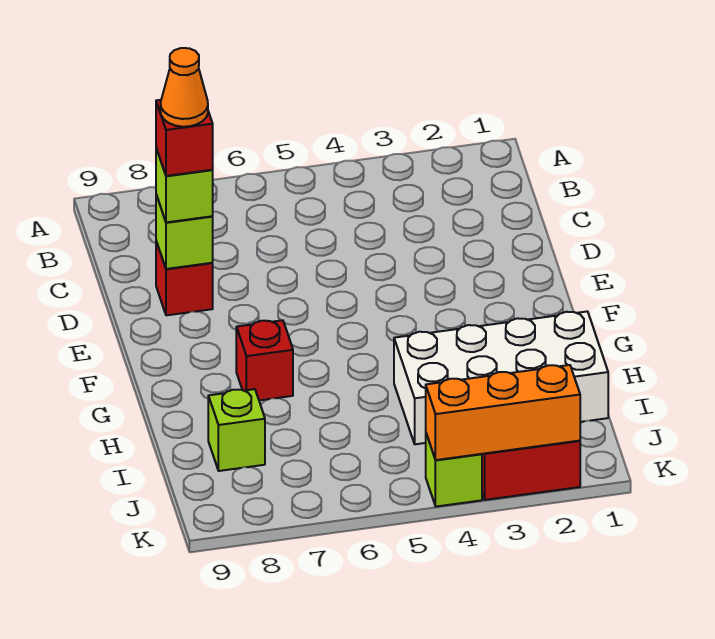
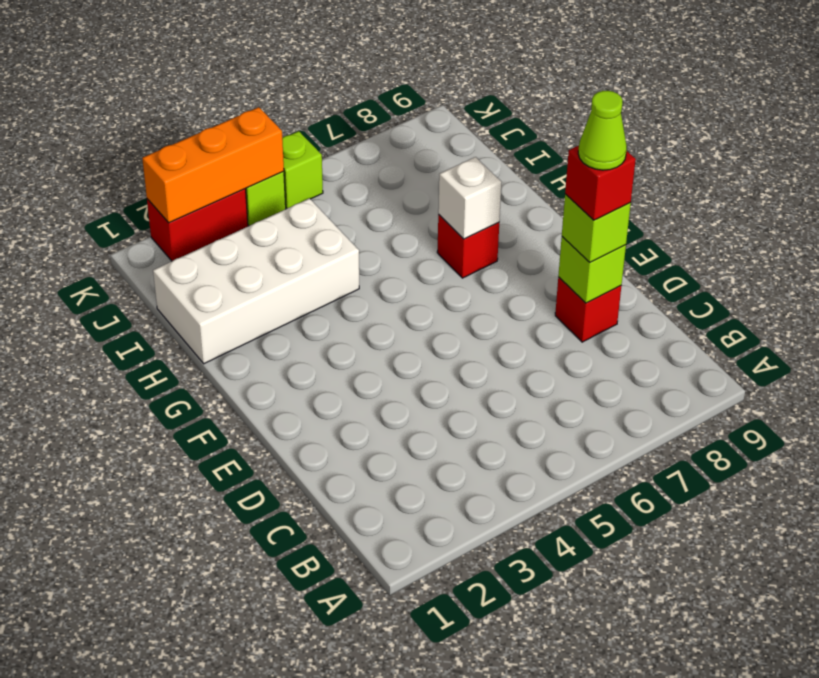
orange 1x1 cone [161,48,208,127] -> lime 1x1 cone [578,91,627,170]
none -> white 1x1 brick [438,157,502,239]
lime 1x1 brick [208,389,265,471] -> lime 1x1 brick moved to [282,131,323,208]

